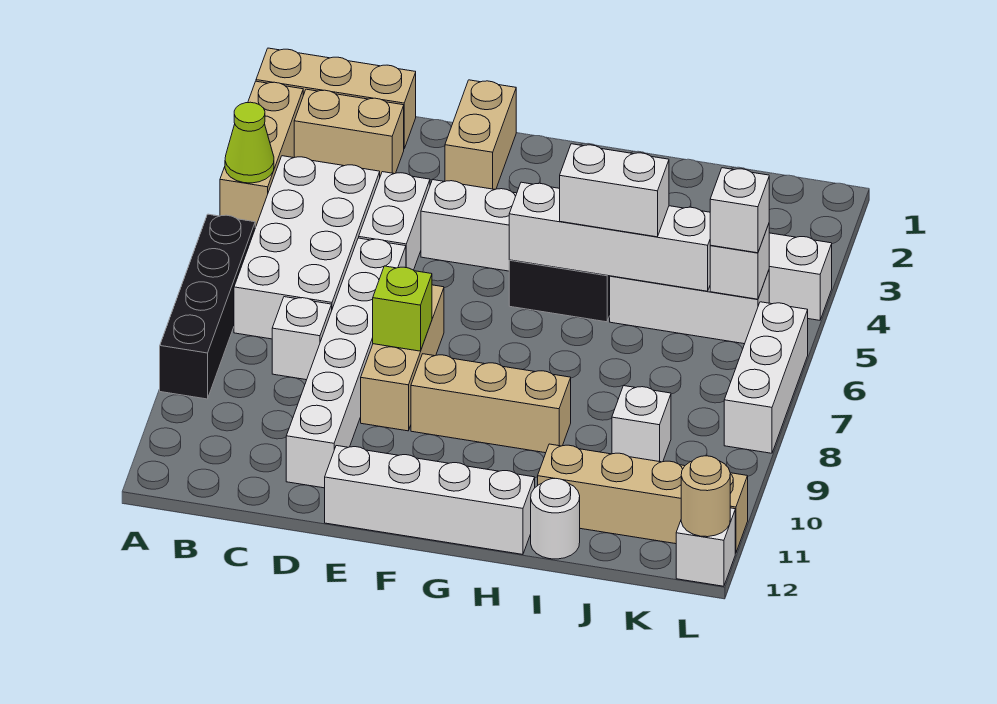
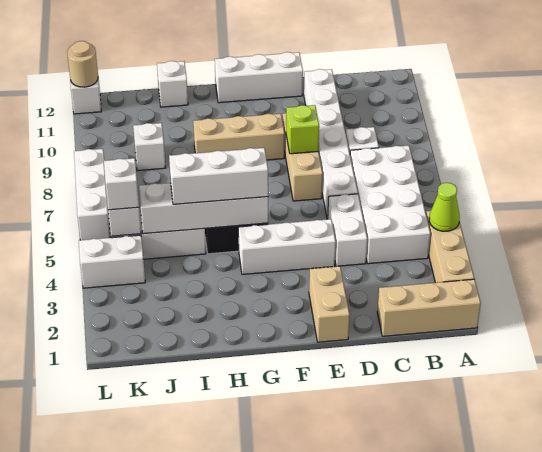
black 1x4 brick [160,214,255,399] -> none
tan 1x2 brick [294,89,404,176] -> none
white 1x4 brick [325,446,535,554] -> white 1x3 brick [215,52,303,103]
white 1x2 brick [560,144,669,237] -> white 1x3 brick [169,148,268,204]
tan 1x4 brick [538,444,748,553] -> none
white 1x1 round brick [531,479,580,559] -> white 1x1 brick [157,61,188,107]

